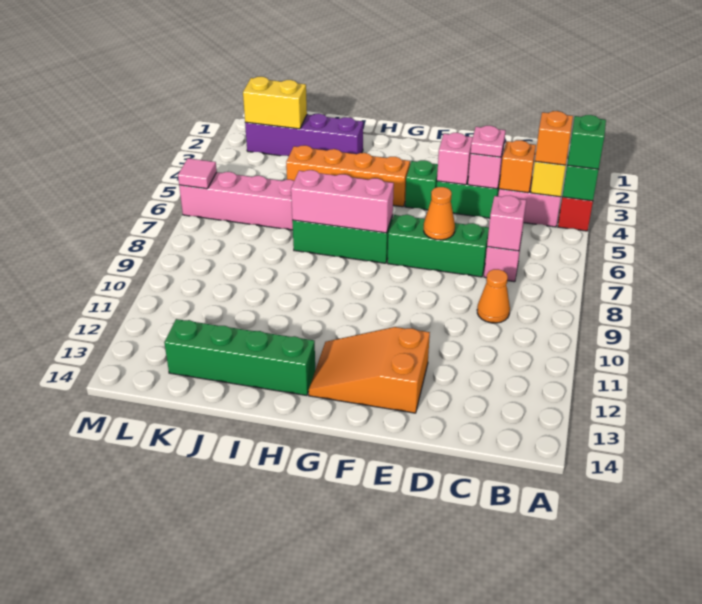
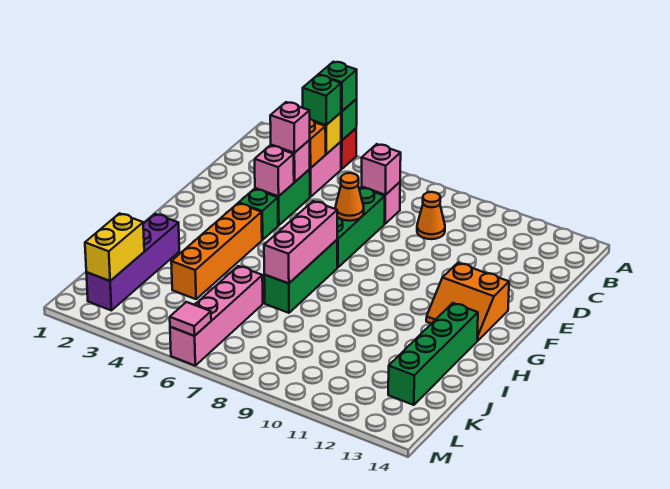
orange 1x1 brick [535,111,573,165] -> green 1x1 brick [303,75,341,125]
pink 1x1 plate [471,126,506,157] -> pink 1x1 brick [270,102,310,153]
orange 2x3 slope [309,327,430,413] -> orange 2x2 slope [426,263,509,341]

